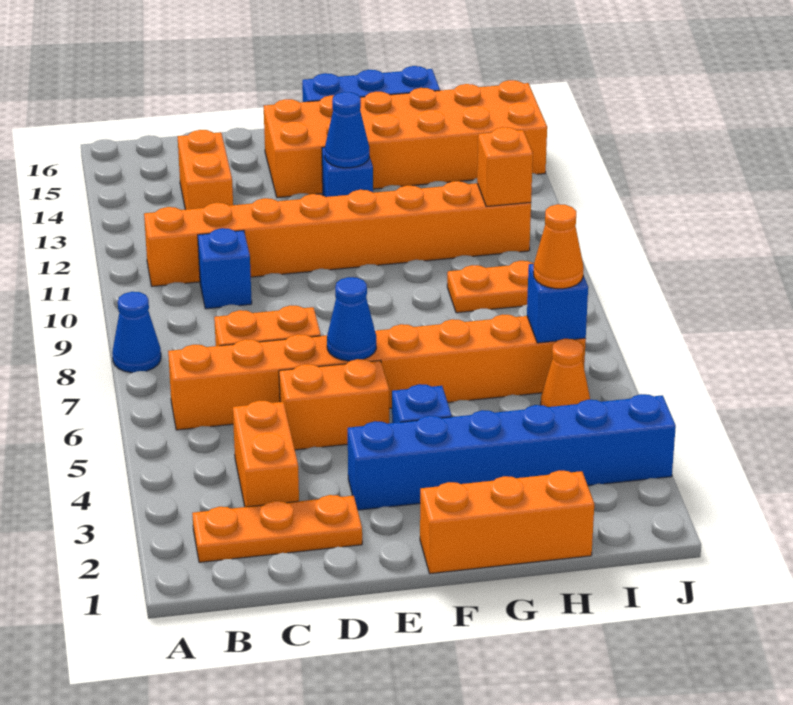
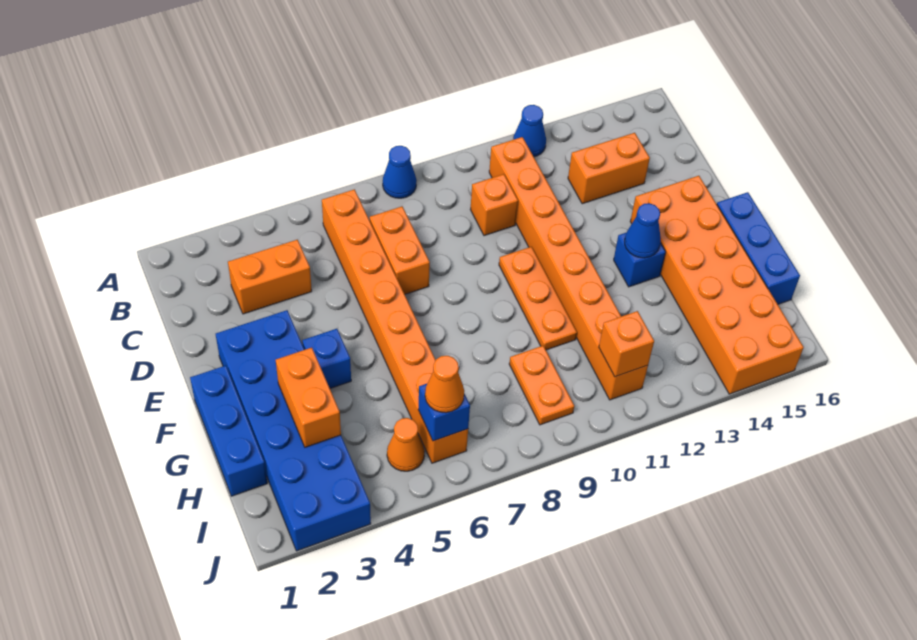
orange 1x3 plate [192,495,362,562] -> orange 1x3 plate moved to [499,247,577,350]
blue 1x1 brick [198,228,252,309] -> orange 1x1 brick [471,174,518,236]
orange 1x2 brick [279,359,389,450] -> orange 1x2 brick moved to [276,348,341,447]
blue 1x6 brick [348,394,676,510] -> blue 2x6 brick [216,310,371,551]
blue 1x1 cone [327,277,376,361] -> blue 1x1 cone moved to [513,105,546,157]
orange 1x3 brick [420,471,594,574] -> blue 1x3 brick [190,366,267,496]

